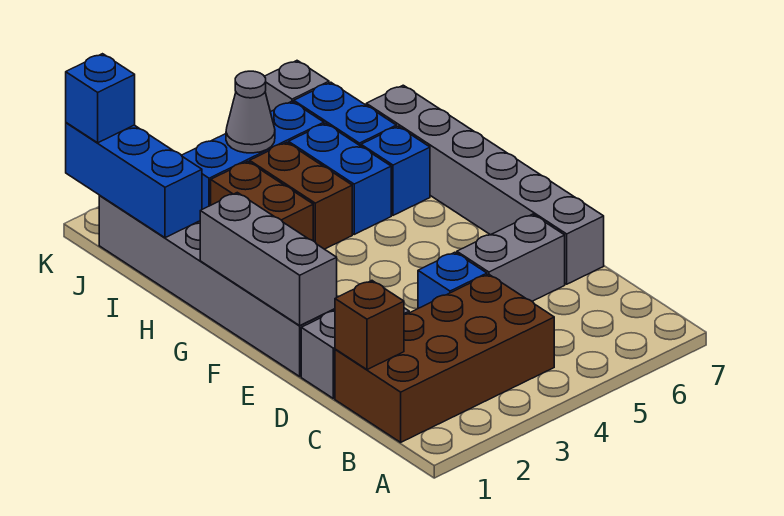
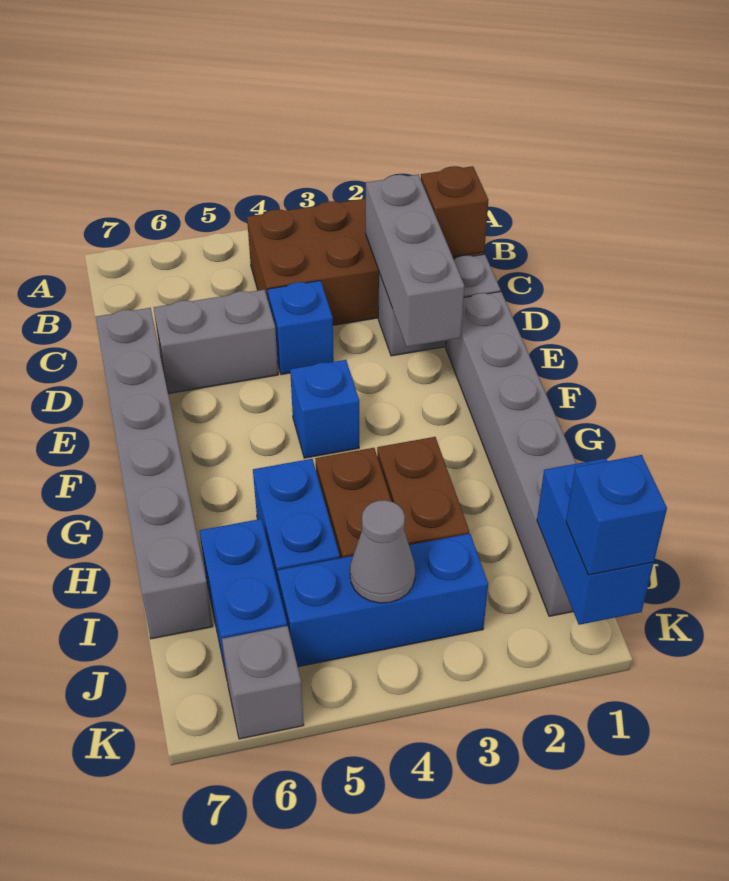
grey 1x3 brick [200,193,337,325] -> grey 1x3 brick moved to [366,175,464,347]
blue 1x1 brick [361,126,430,215] -> blue 1x1 brick moved to [290,360,359,458]
blue 1x3 brick [66,123,202,238] -> blue 1x2 brick [537,458,654,625]

